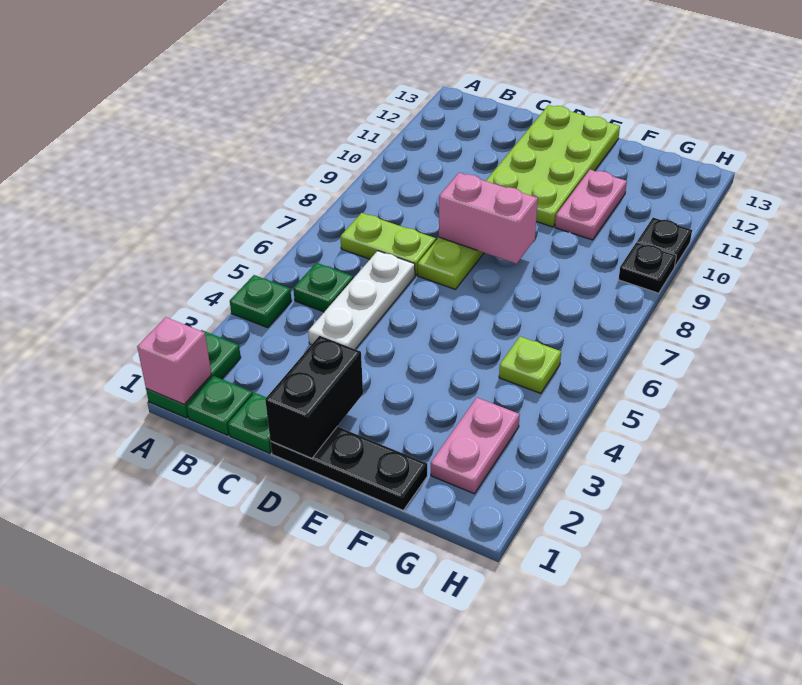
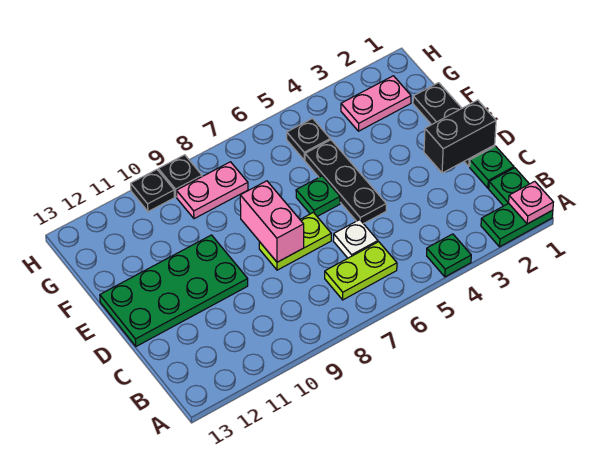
pink 1x1 brick [137,317,212,404] -> pink 1x1 plate [509,181,553,224]
green 1x1 plate [293,263,353,312] -> green 1x1 plate moved to [296,176,340,216]
lime 1x2 plate [340,213,436,275] -> lime 1x2 plate turned to [325,242,397,300]
white 1x3 plate [308,251,415,349] -> white 1x1 plate [333,220,378,258]
none -> black 1x3 plate [305,140,386,224]
lime 2x4 plate [486,105,620,227] -> green 2x4 plate [100,235,248,346]
pink 1x2 plate [555,170,627,240] -> pink 1x2 plate moved to [176,162,248,219]
lime 1x1 plate [499,337,561,394] -> black 1x1 plate [287,119,330,160]

